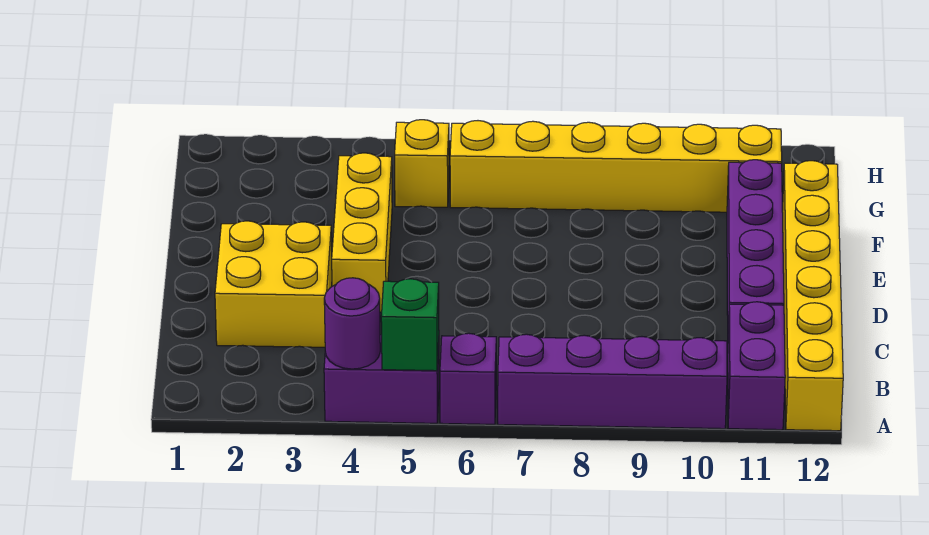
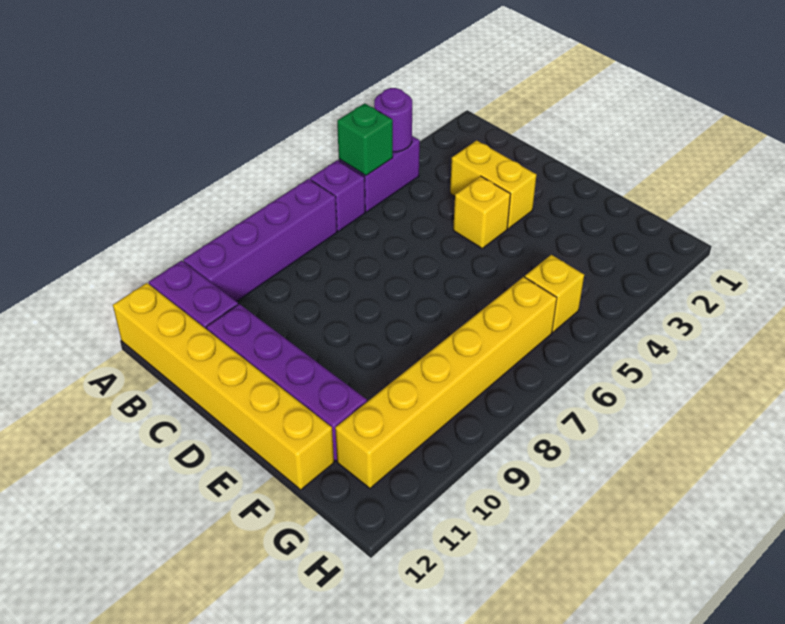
yellow 2x2 brick [215,221,332,347] -> yellow 1x2 brick [450,140,536,229]
yellow 1x3 brick [332,153,392,312] -> yellow 1x1 brick [453,176,511,248]

